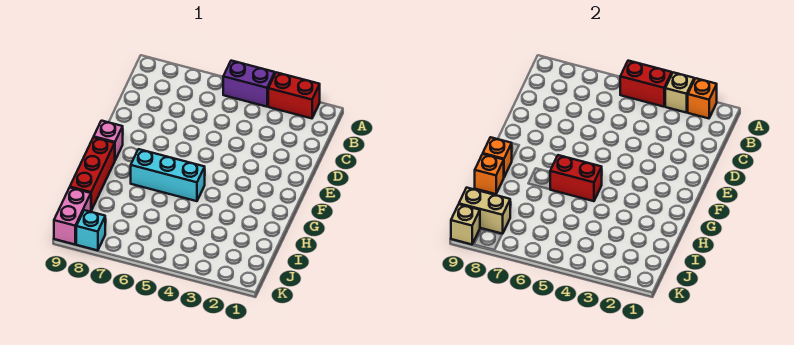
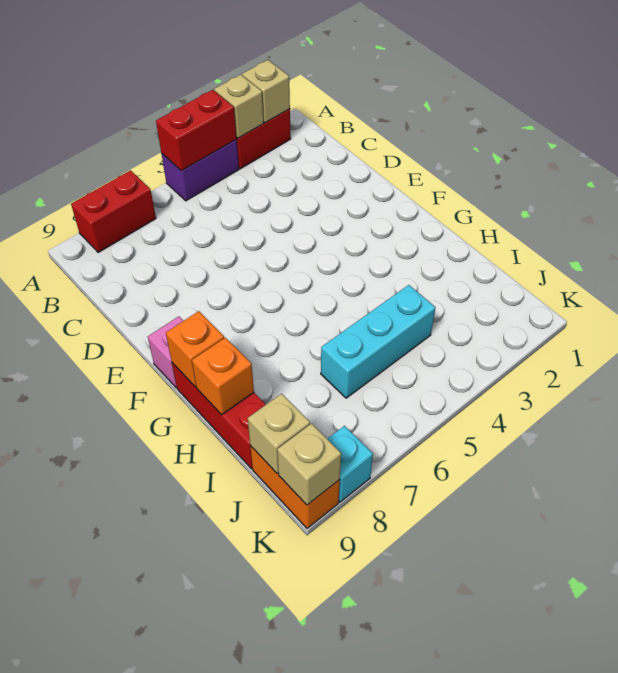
orange 1x1 brick [687,78,717,118] -> tan 1x1 brick [242,60,290,123]
cyan 1x3 brick [131,149,205,201] -> cyan 1x3 brick moved to [321,285,435,398]
red 1x2 brick [550,155,602,201] -> red 1x2 brick moved to [71,170,156,253]
tan 1x2 brick [459,188,510,234] -> tan 1x1 brick [248,394,310,474]
pink 1x2 brick [54,188,91,244] -> orange 1x2 brick [250,446,340,528]

